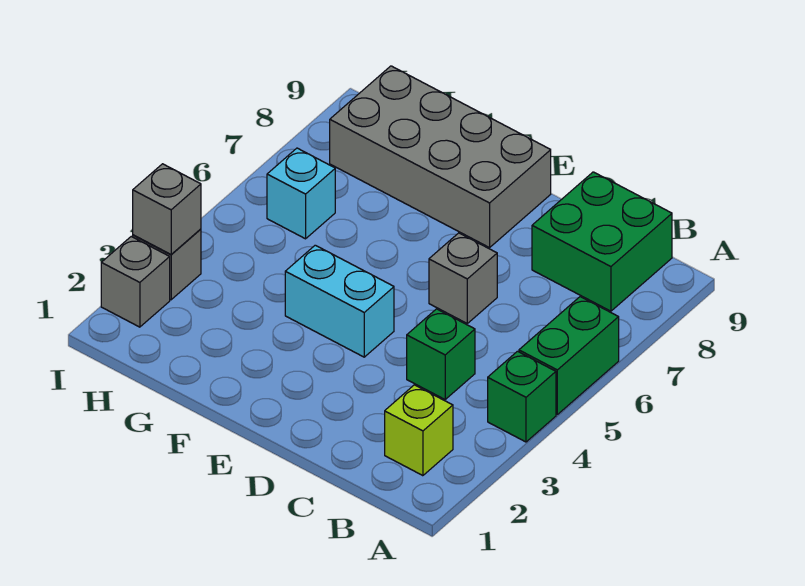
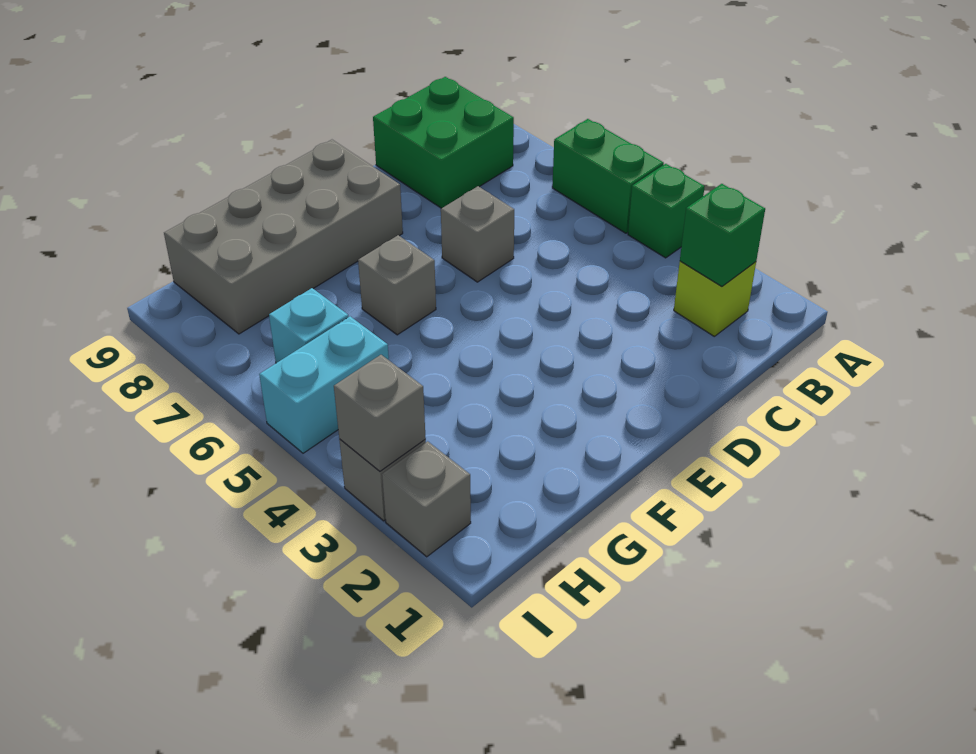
green 1x1 brick [407,309,475,399] -> green 1x1 brick moved to [680,184,765,286]
cyan 1x2 brick [285,245,394,357] -> cyan 1x2 brick moved to [259,316,389,453]
none -> grey 1x1 brick [358,235,436,335]

